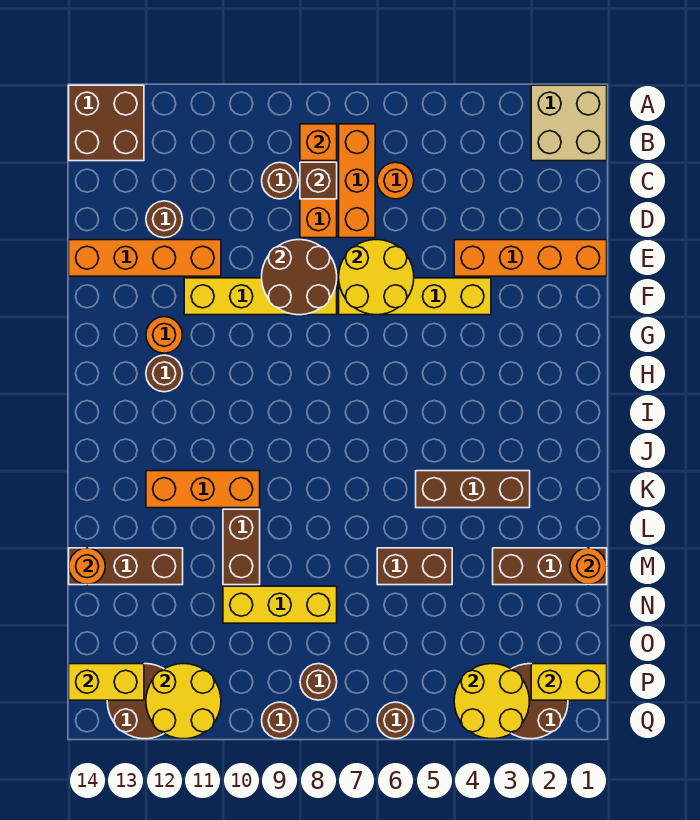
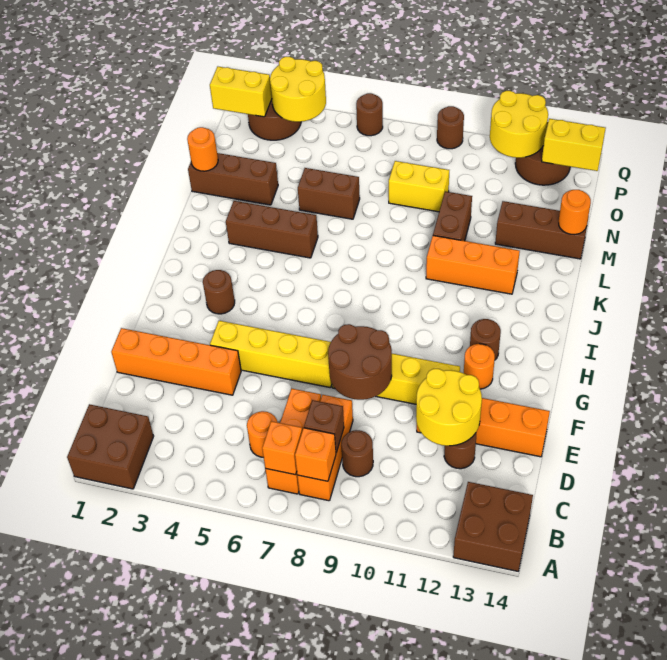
tan 2x2 brick [531,85,607,161] -> brown 2x2 brick [67,404,154,489]
none -> orange 1x1 brick [262,421,302,475]
yellow 2x2 round brick [339,240,414,315] -> yellow 2x2 round brick moved to [416,369,482,446]
yellow 1x3 brick [223,586,337,623] -> yellow 1x2 brick [389,161,449,212]
brown 1x1 round brick [300,664,337,700] -> brown 1x1 round brick moved to [203,270,235,314]

